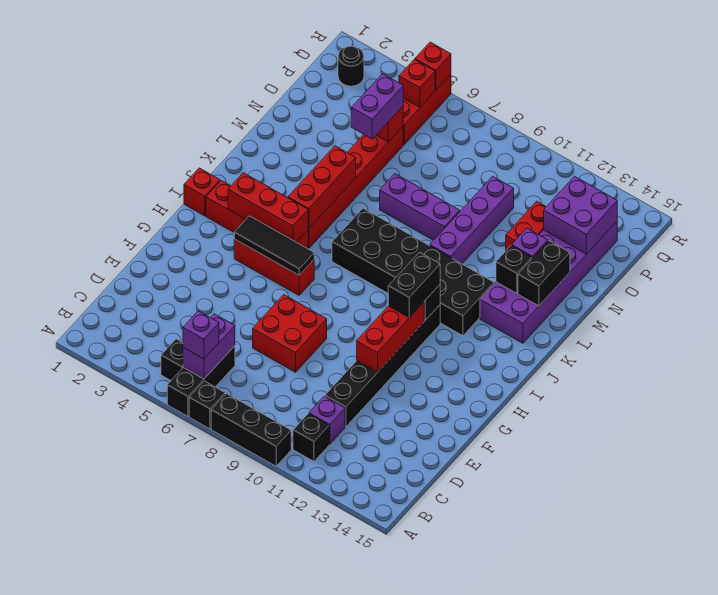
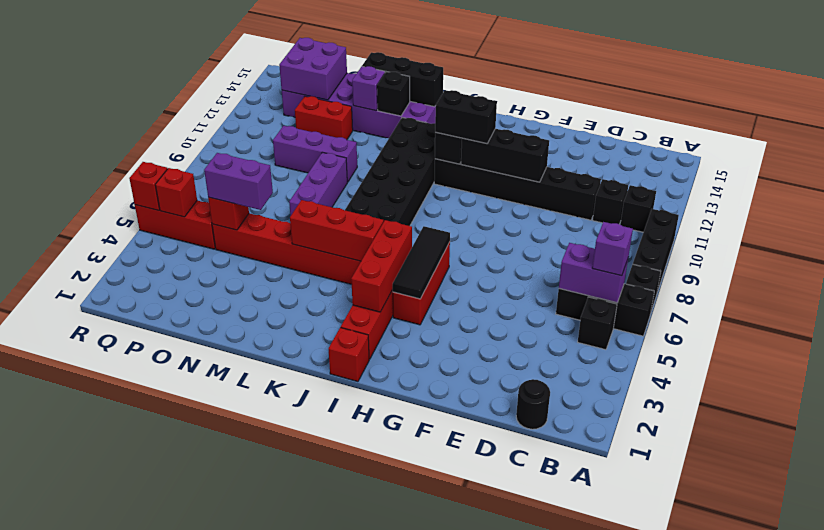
purple 1x1 brick [309,396,345,444] -> black 1x1 brick [593,179,628,224]
red 2x2 brick [253,295,327,372] -> none
red 1x3 brick [357,302,424,372] -> black 1x3 brick [461,129,549,182]
purple 1x4 brick [430,176,514,264] -> purple 1x3 brick [273,126,357,182]
black 1x2 brick [518,241,570,306] -> black 1x3 brick [362,52,443,107]
black 1x1 round brick [338,46,364,86] -> black 1x1 round brick moved to [516,379,550,429]

